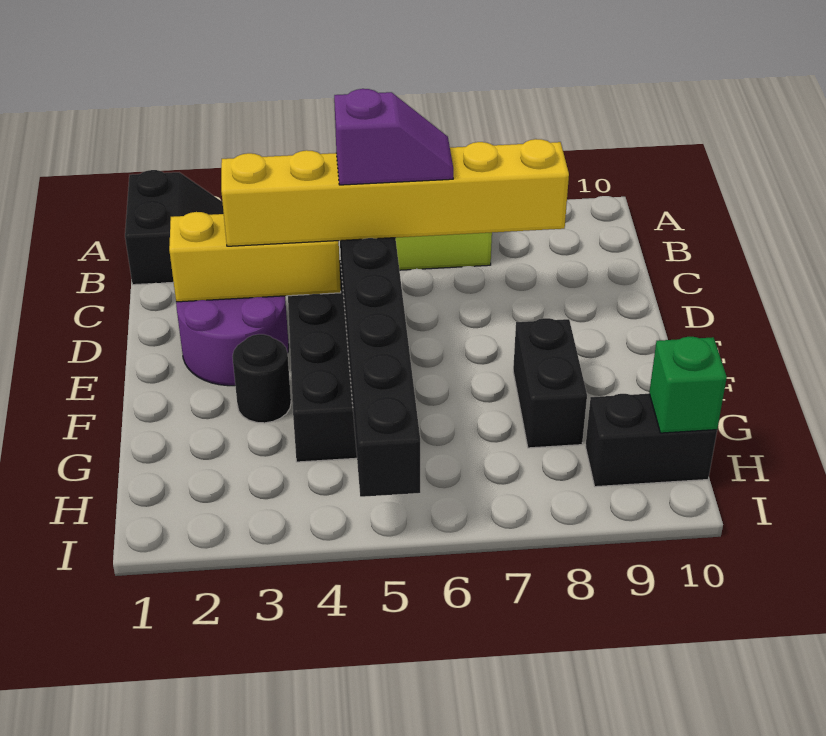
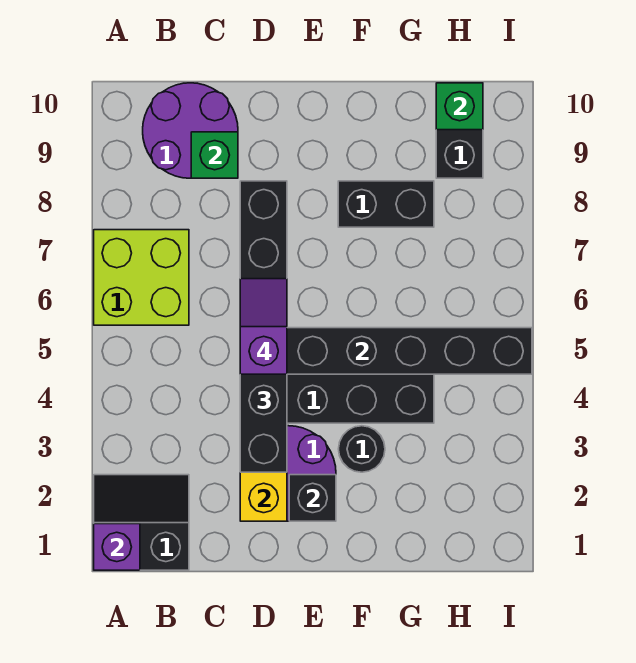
none -> purple 1x1 brick [94,524,140,570]
none -> purple 2x2 round brick [143,83,238,178]
none -> green 1x1 brick [191,132,238,178]
yellow 1x6 brick [221,139,569,246] -> black 1x6 brick [240,181,287,472]
none -> black 1x1 brick [289,475,336,521]

